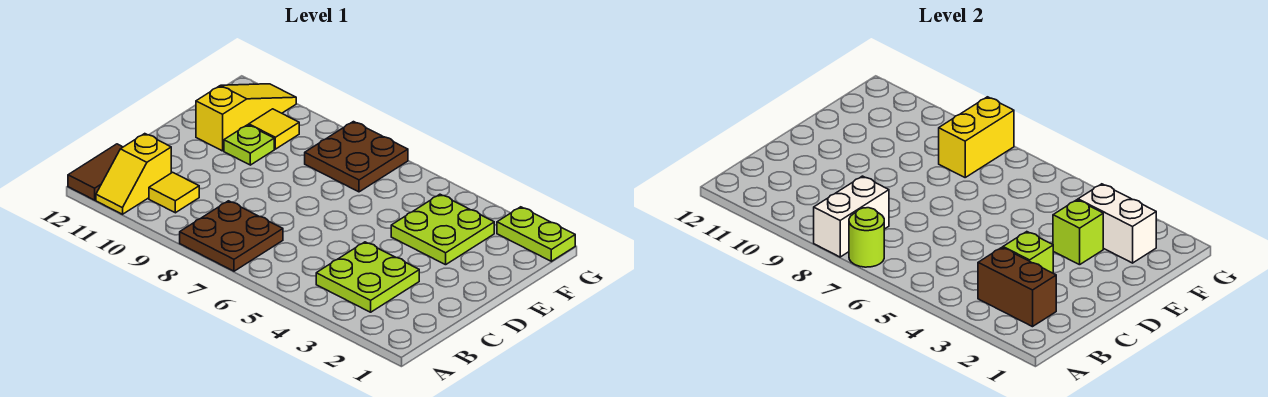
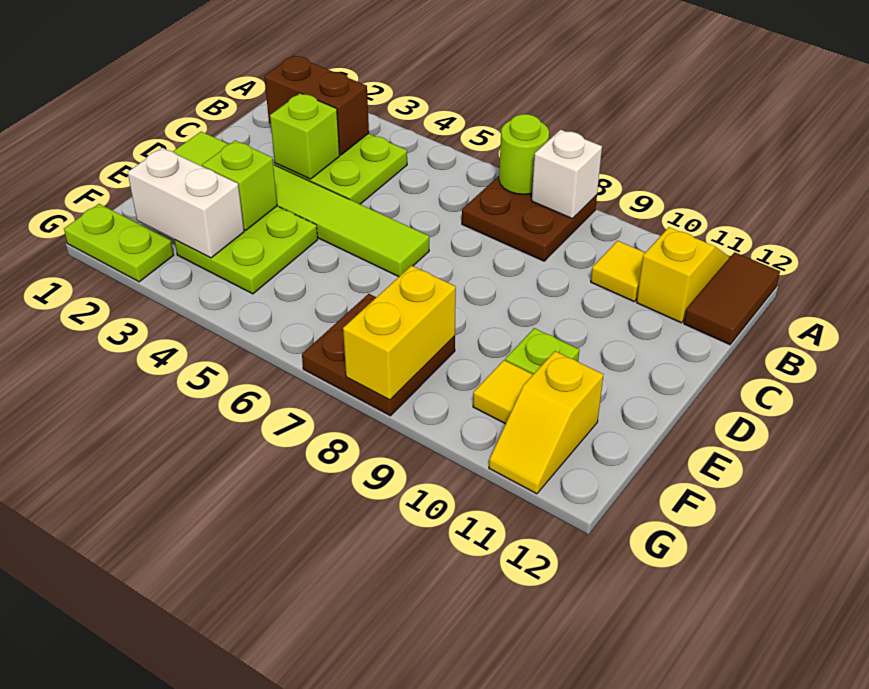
white 1x2 brick [814,176,889,257] -> white 1x1 brick [532,130,602,218]
none -> lime 1x6 tile [173,132,429,277]
yellow 1x3 slope [196,84,296,151] -> yellow 1x2 slope [489,351,603,494]

